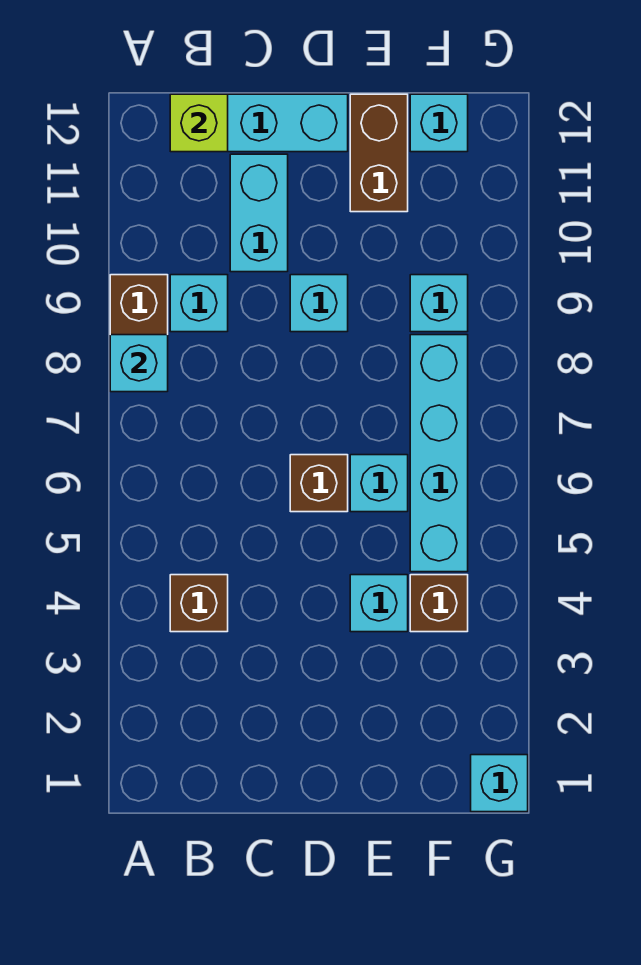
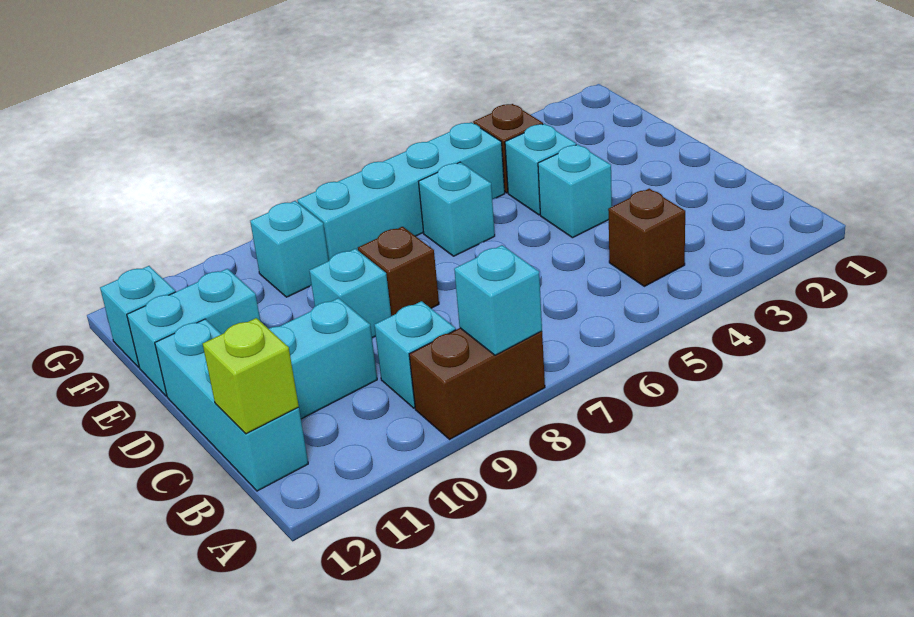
brown 1x1 brick [290,455,348,512] -> brown 1x1 brick moved to [358,227,439,316]
brown 1x2 brick [350,94,408,212] -> cyan 1x2 brick [127,269,260,396]
cyan 1x1 brick [471,755,528,812] -> cyan 1x1 brick moved to [538,144,612,238]

